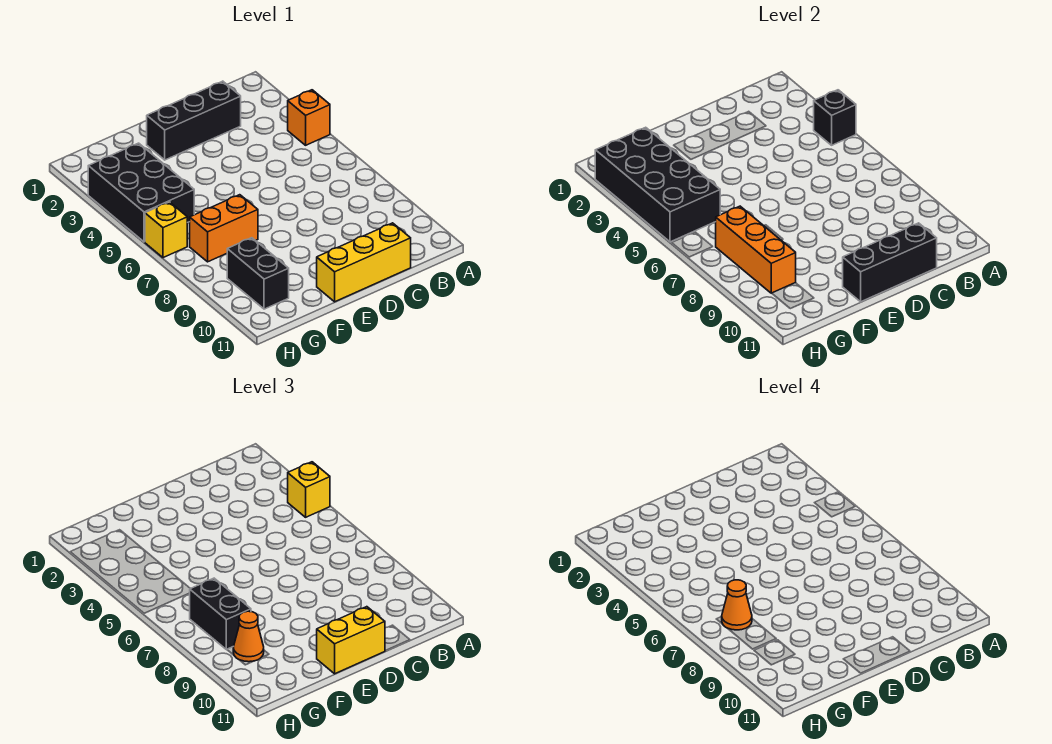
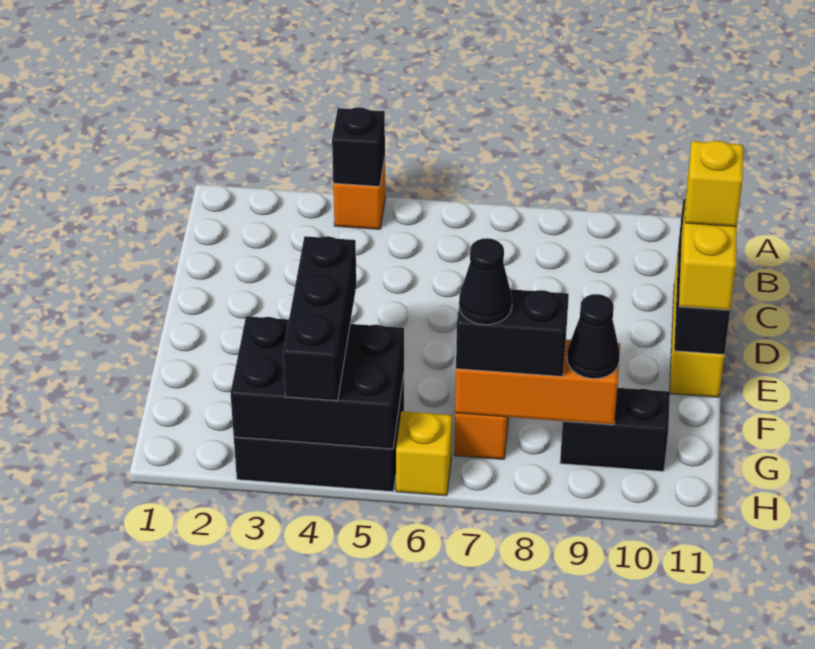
yellow 1x1 brick [288,462,330,517] -> yellow 1x1 brick moved to [685,141,743,227]
black 1x3 brick [147,81,241,160] -> black 1x3 brick moved to [283,236,356,401]
black 2x4 brick [595,127,720,242] -> black 2x3 brick [231,316,404,449]
orange 1x1 cone [722,580,752,630] -> black 1x1 cone [459,238,512,325]
orange 1x1 cone [233,611,264,662] -> black 1x1 cone [567,294,620,379]

